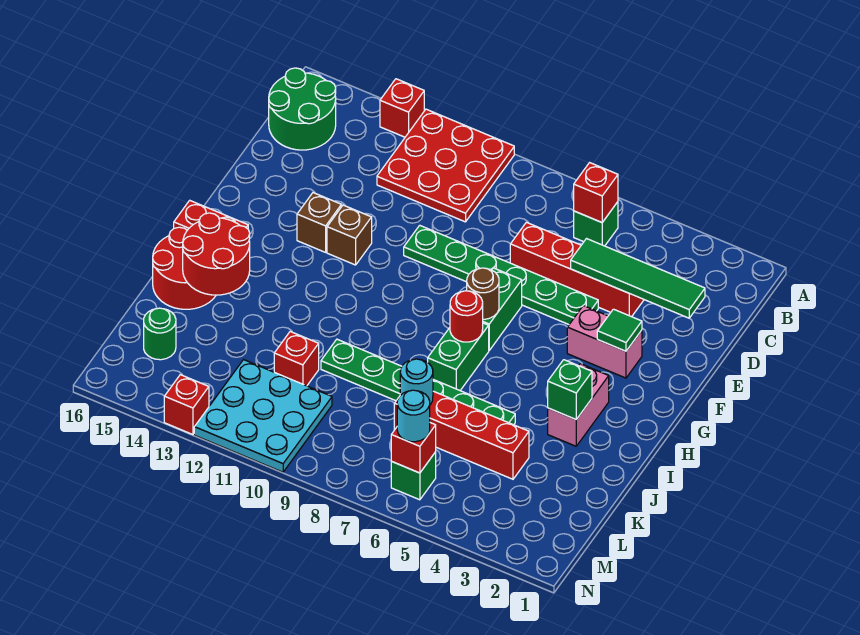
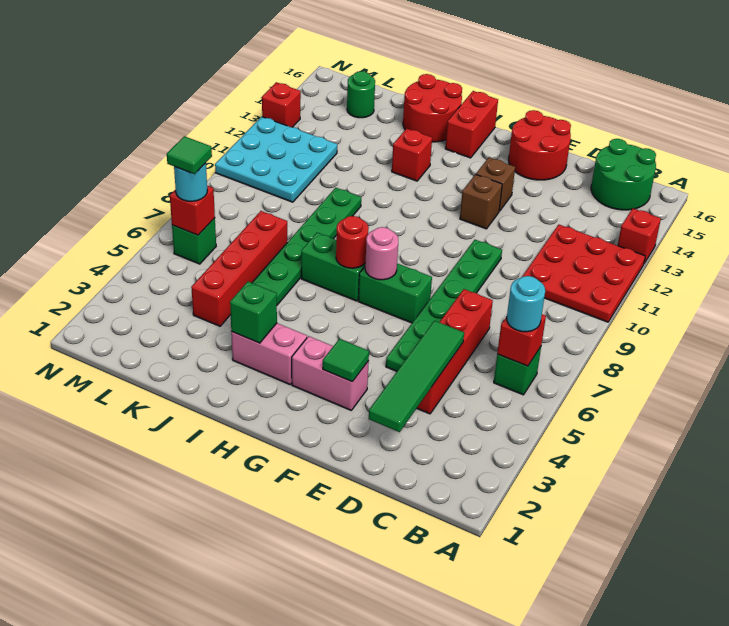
pink 1x2 brick [567,306,642,378] -> pink 1x2 brick turned to [292,336,369,410]
brown 1x1 round brick [467,268,499,319] -> pink 1x1 round brick [365,227,398,280]
red 2x2 round brick [183,213,250,295] -> red 2x2 round brick moved to [509,110,571,180]
cyan 1x1 round brick [400,359,433,405] -> cyan 1x1 round brick moved to [507,276,545,332]
red 1x1 brick [274,332,319,386] -> red 1x1 brick moved to [392,128,432,181]
none -> green 1x1 tile [167,136,212,174]

